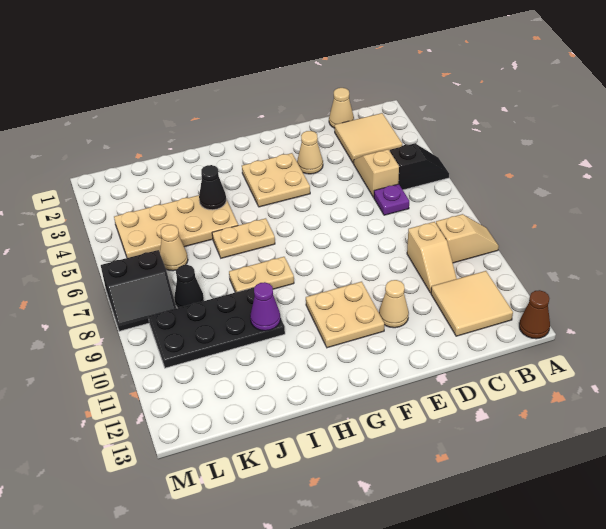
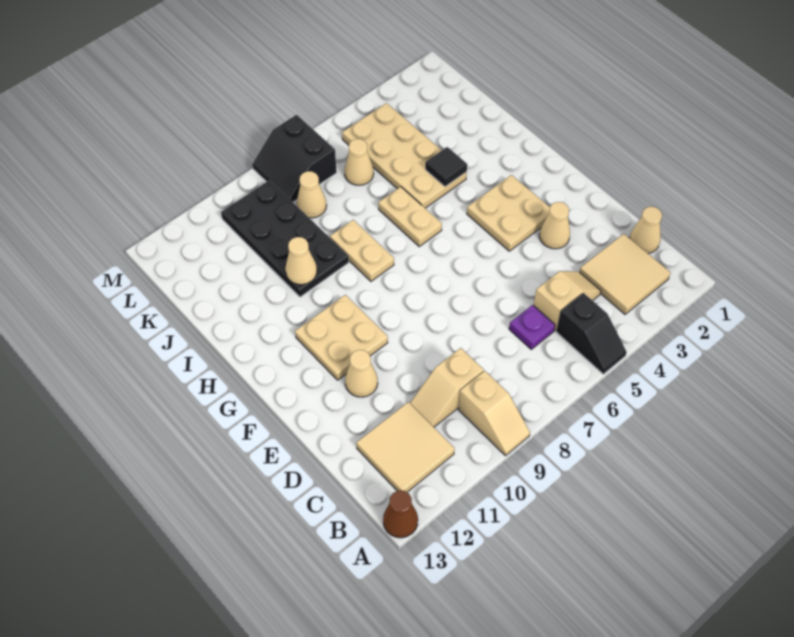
black 1x1 cone [199,165,226,210] -> black 1x1 tile [425,147,467,187]
purple 1x1 cone [250,282,280,331] -> tan 1x1 cone [285,237,317,285]
black 1x1 cone [174,265,204,308] -> tan 1x1 cone [297,171,326,218]

